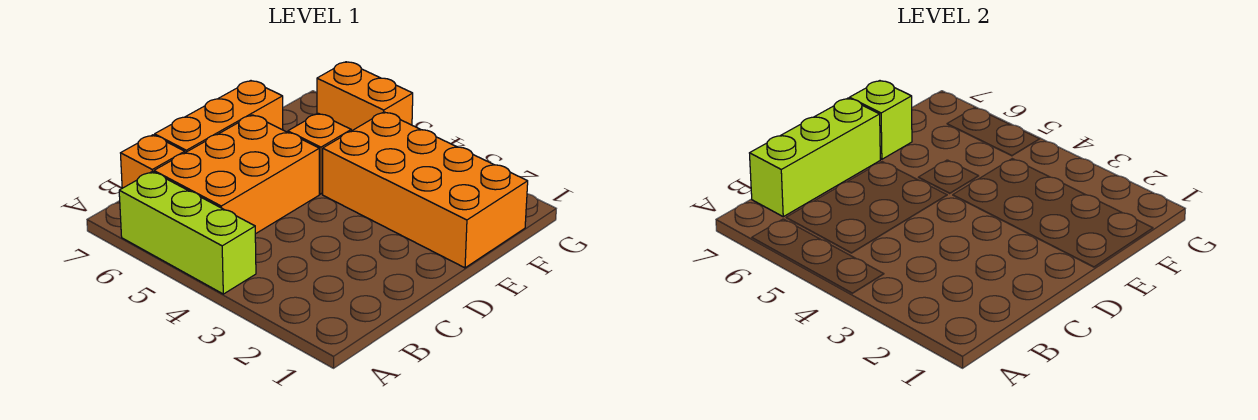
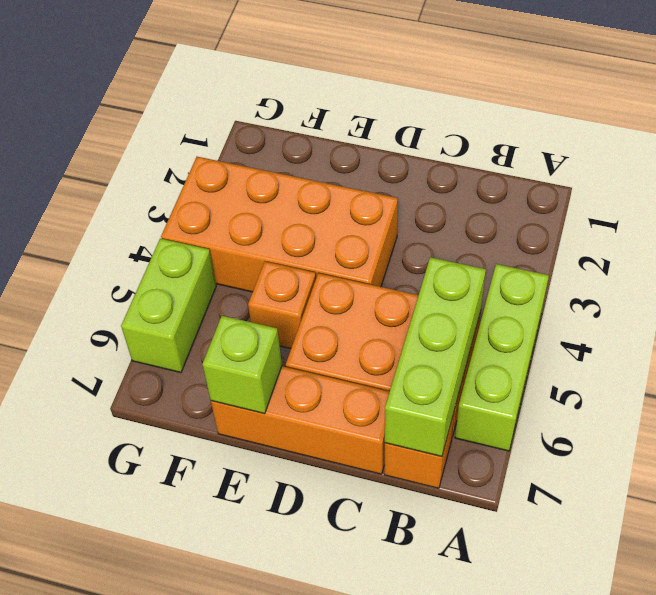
lime 1x3 brick [750,98,881,217] -> lime 1x3 brick turned to [385,257,486,456]
orange 2x4 brick [323,112,528,268] -> orange 2x4 brick turned to [161,157,398,292]
orange 1x2 brick [317,62,413,131] -> lime 1x2 brick [121,238,216,373]

